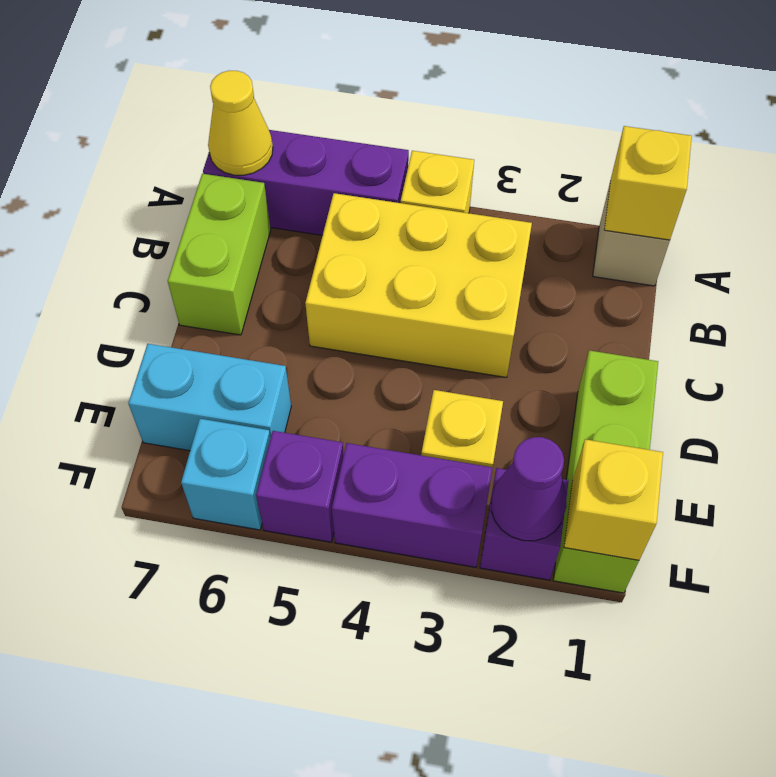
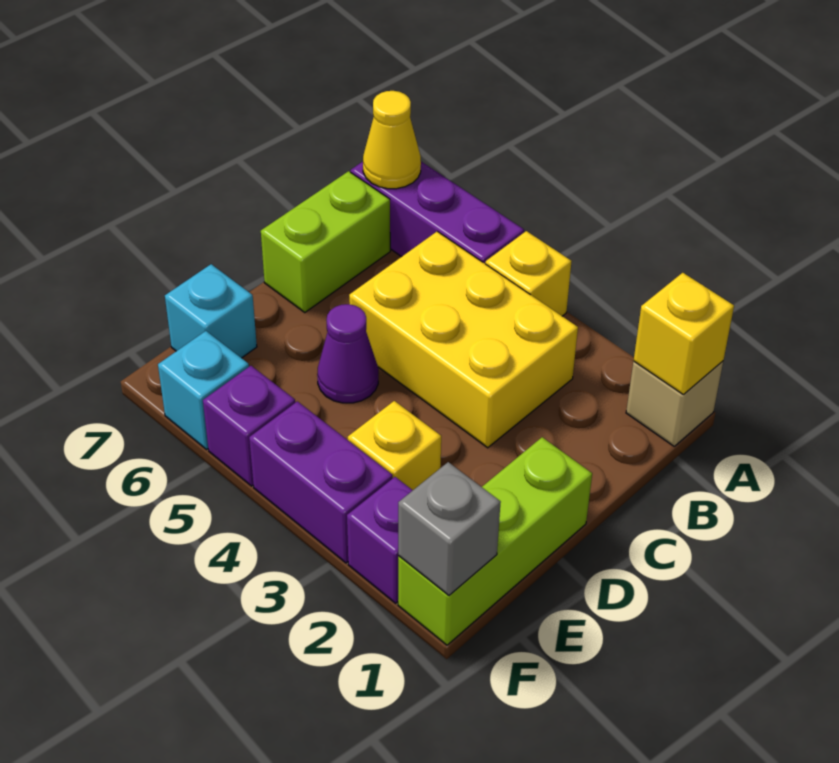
cyan 1x2 brick [128,344,291,451] -> cyan 1x1 brick [165,264,257,358]
yellow 1x1 brick [564,439,663,560] -> grey 1x1 brick [398,462,501,595]
purple 1x1 cone [491,437,567,541] -> purple 1x1 cone moved to [317,304,378,403]

